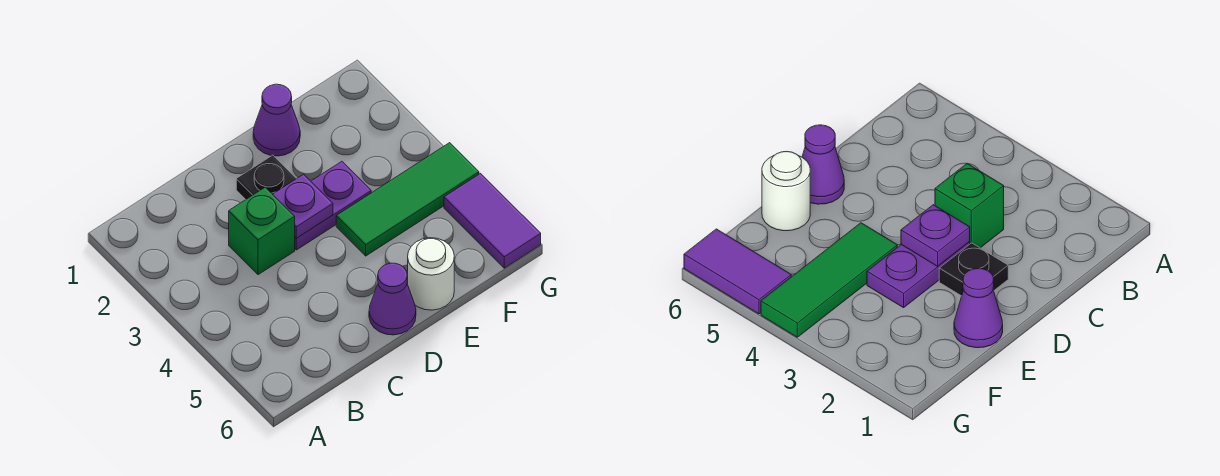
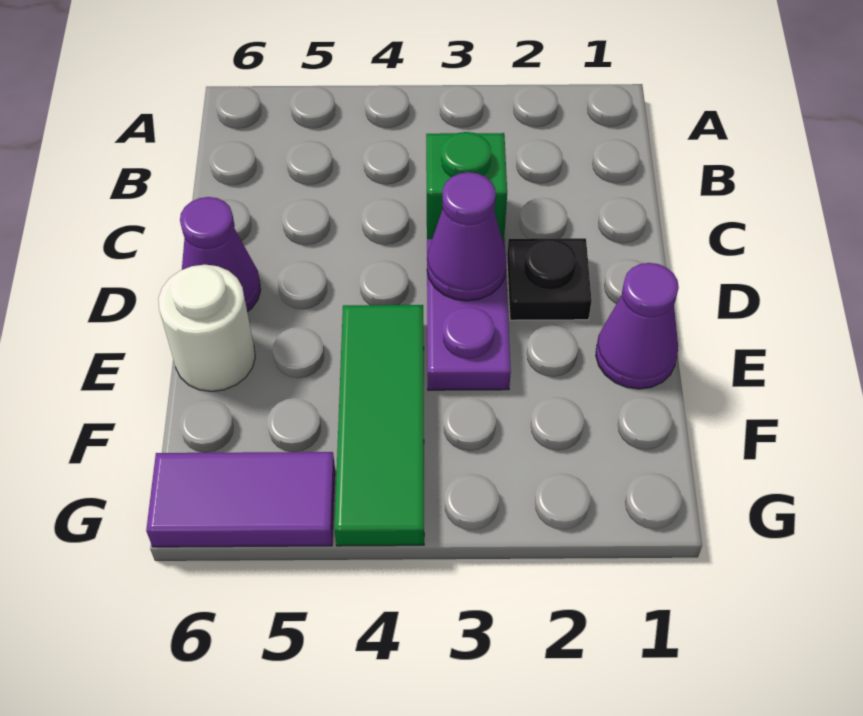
purple 1x1 plate [273,174,333,238] -> purple 1x1 cone [427,172,507,301]

